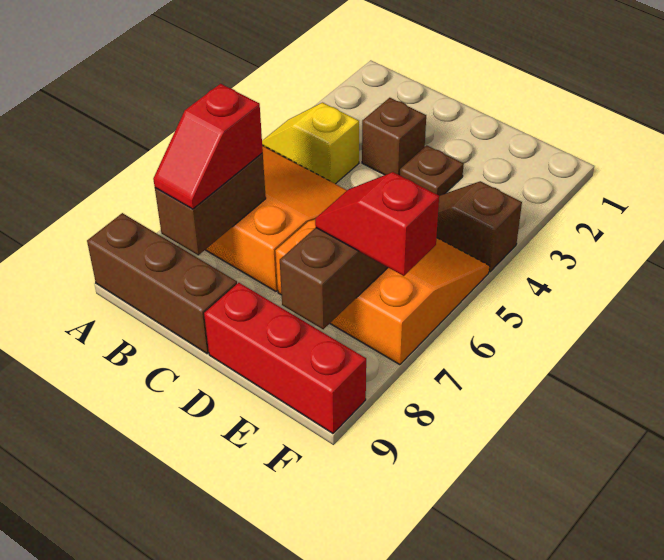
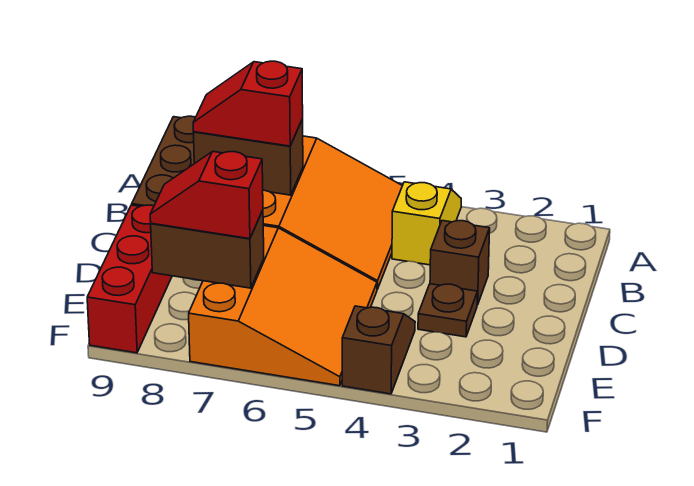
red 1x2 slope [315,172,439,276] -> red 1x2 slope turned to [150,151,263,239]

